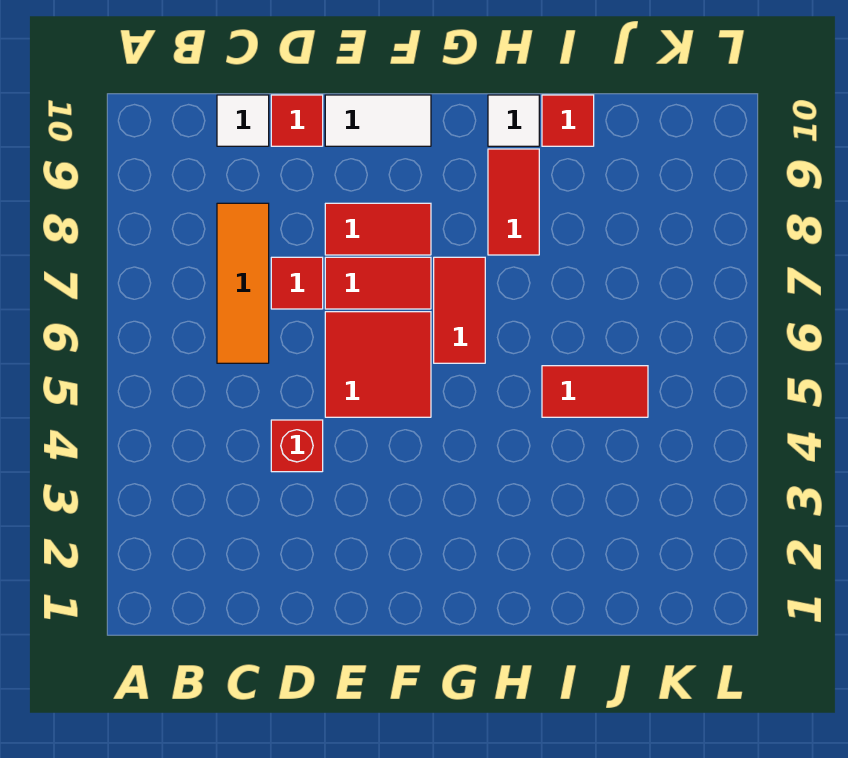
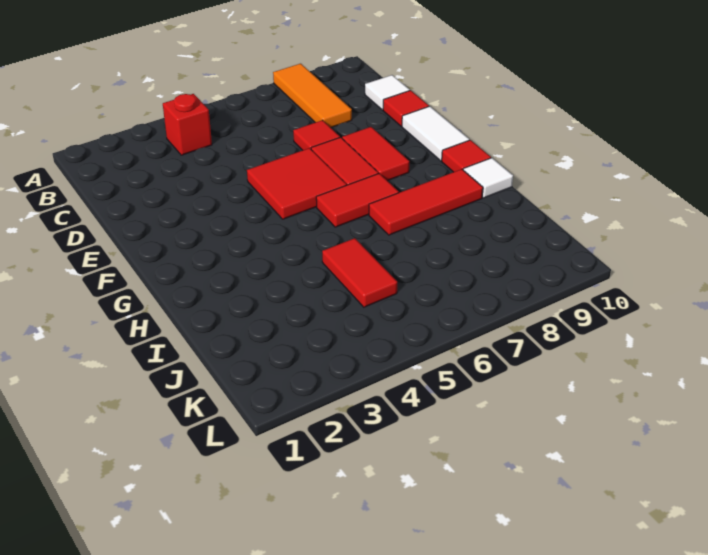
orange 1x3 tile [217,203,269,363] -> orange 1x3 tile turned to [273,64,352,128]
red 1x1 brick [271,420,323,472] -> red 1x1 brick moved to [163,94,212,155]
red 1x2 tile [488,149,539,255] -> red 1x3 tile [369,169,483,235]
red 1x1 tile [542,95,594,146] -> red 1x1 tile moved to [442,140,491,172]

